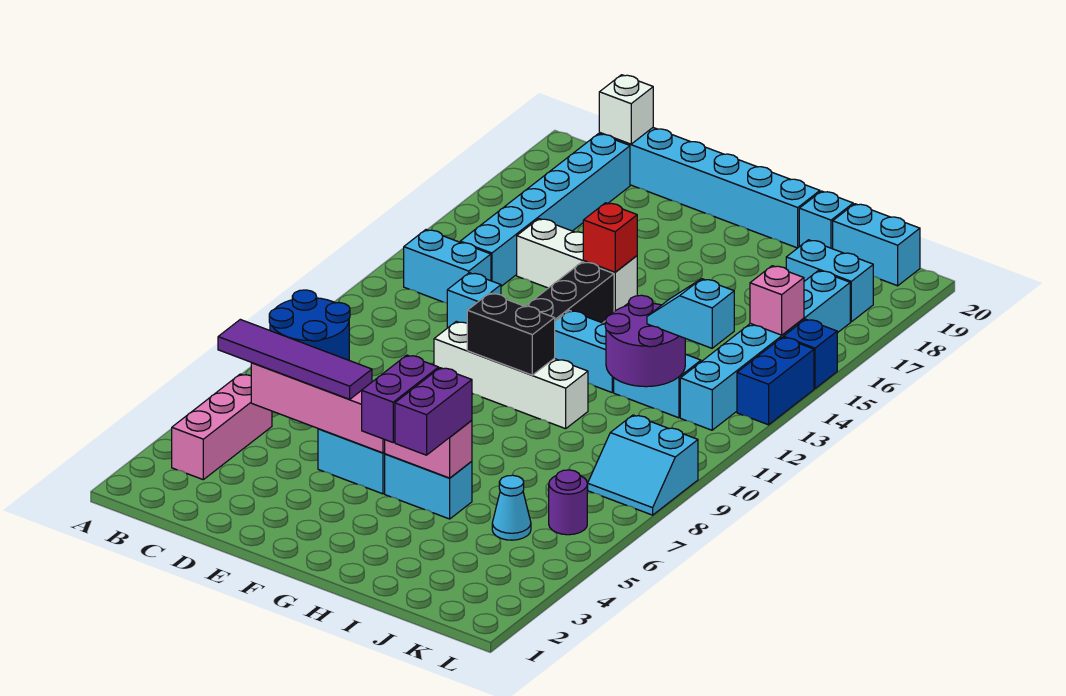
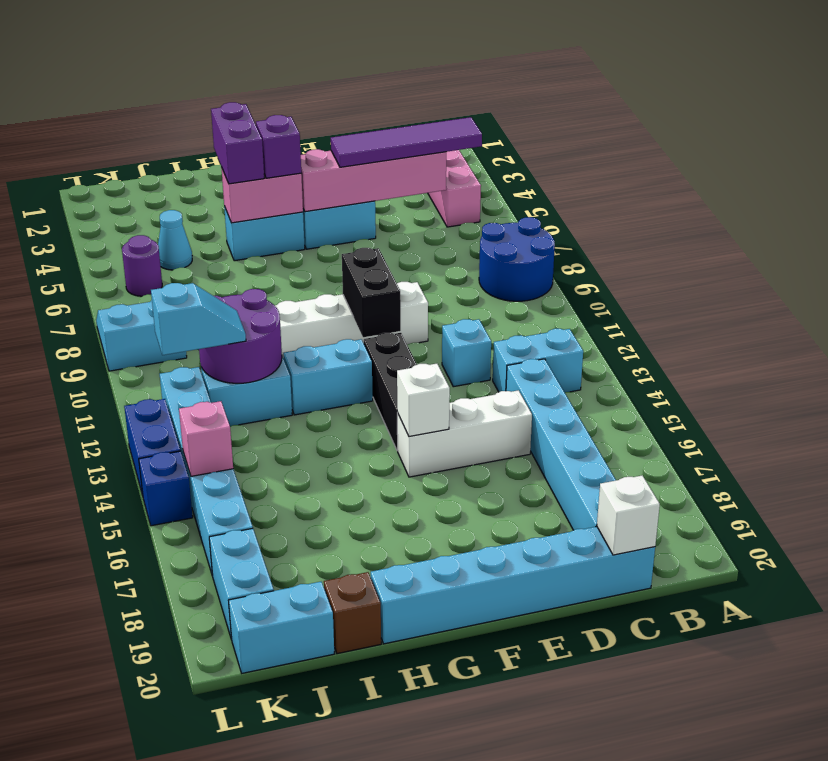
black 1x2 brick [467,293,555,375] -> black 1x2 brick turned to [342,248,401,337]
red 1x1 brick [583,203,637,272] -> white 1x1 brick [397,364,450,436]
purple 1x2 brick [362,355,439,442] -> purple 1x1 brick [256,115,301,178]
cyan 1x1 brick [799,191,853,249] -> brown 1x1 brick [324,572,381,654]
cyan 1x2 brick [786,240,873,322] -> cyan 1x2 brick turned to [209,528,274,640]

